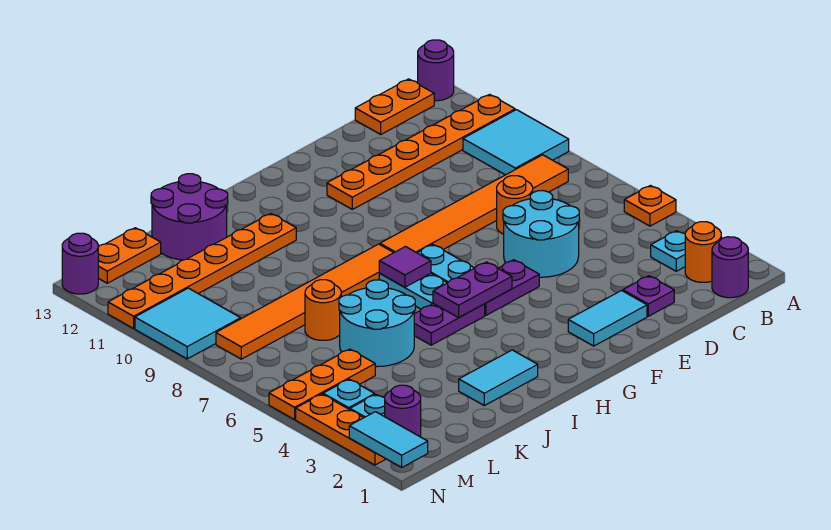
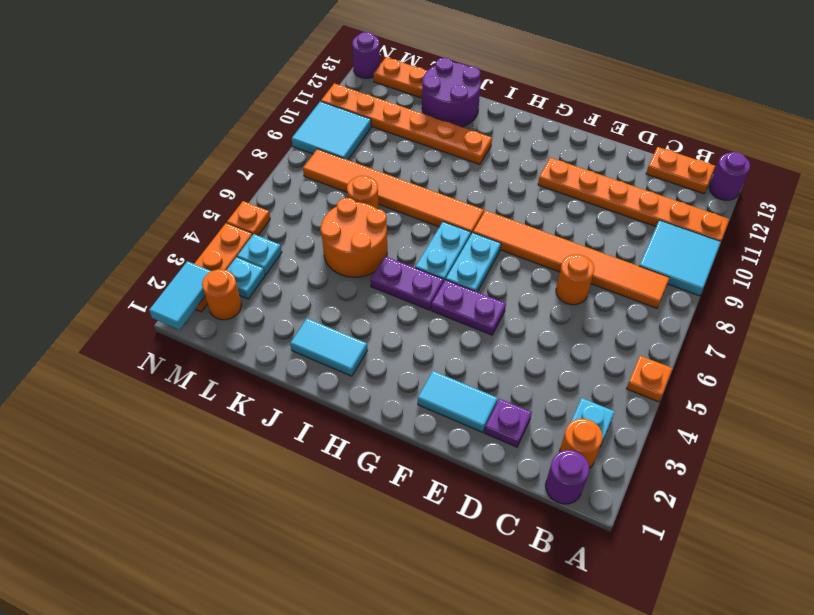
cyan 2x2 round brick [503,191,579,277] -> none
purple 1x2 plate [433,262,512,318] -> none
purple 1x1 tile [379,247,431,287] -> none
cyan 2x2 round brick [339,280,415,367] -> orange 2x2 round brick [320,198,387,277]
orange 1x3 plate [269,349,375,420] -> orange 1x1 plate [227,201,270,236]
purple 1x1 round brick [385,385,421,437] -> orange 1x1 round brick [202,269,242,320]

